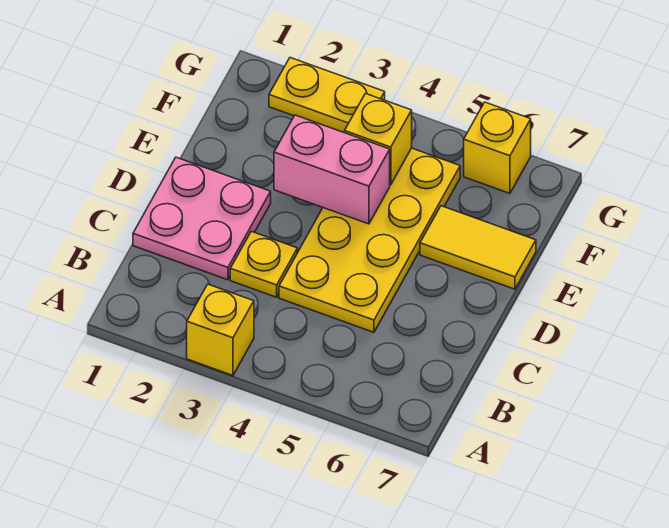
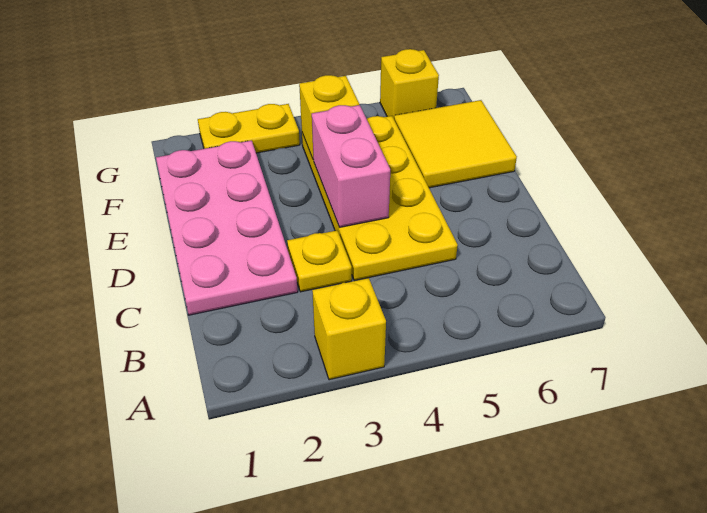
pink 2x2 plate [133,157,271,280] -> pink 2x4 plate [156,140,298,315]
pink 1x2 brick [274,115,390,224] -> pink 1x2 brick turned to [312,105,390,227]
yellow 1x2 tile [420,206,536,289] -> yellow 2x2 tile [394,100,517,188]

